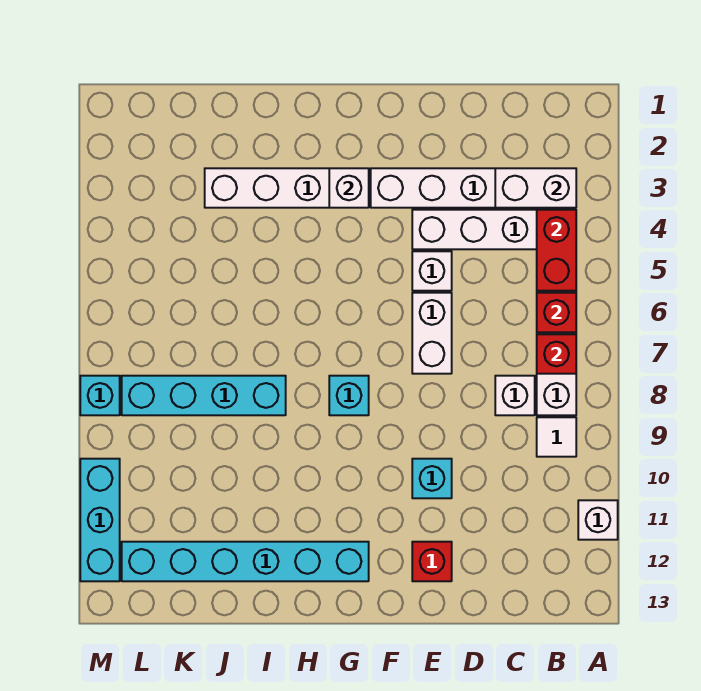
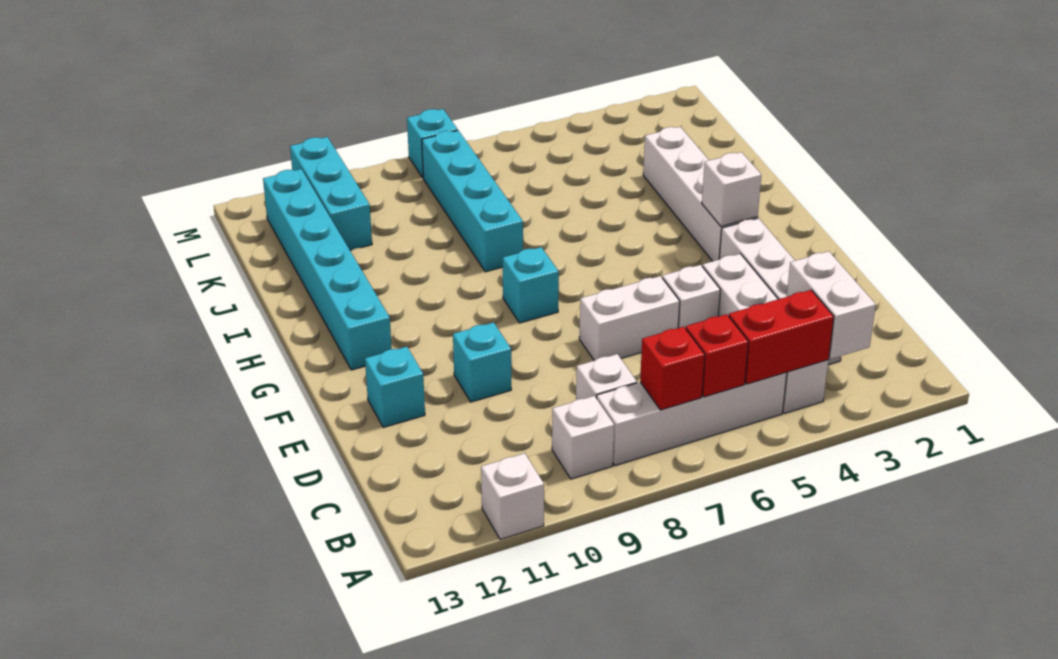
white 1x1 tile [537,417,576,457] -> white 1x1 brick [552,396,614,479]
red 1x1 brick [412,542,452,581] -> cyan 1x1 brick [365,347,425,427]
cyan 1x3 brick [80,459,120,581] -> cyan 1x3 brick turned to [290,137,372,250]

